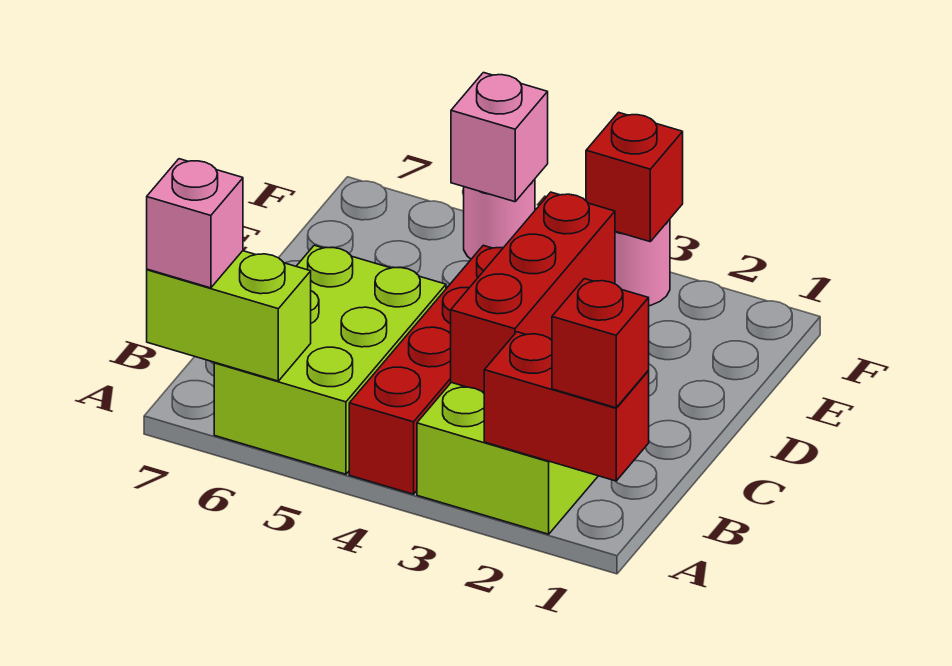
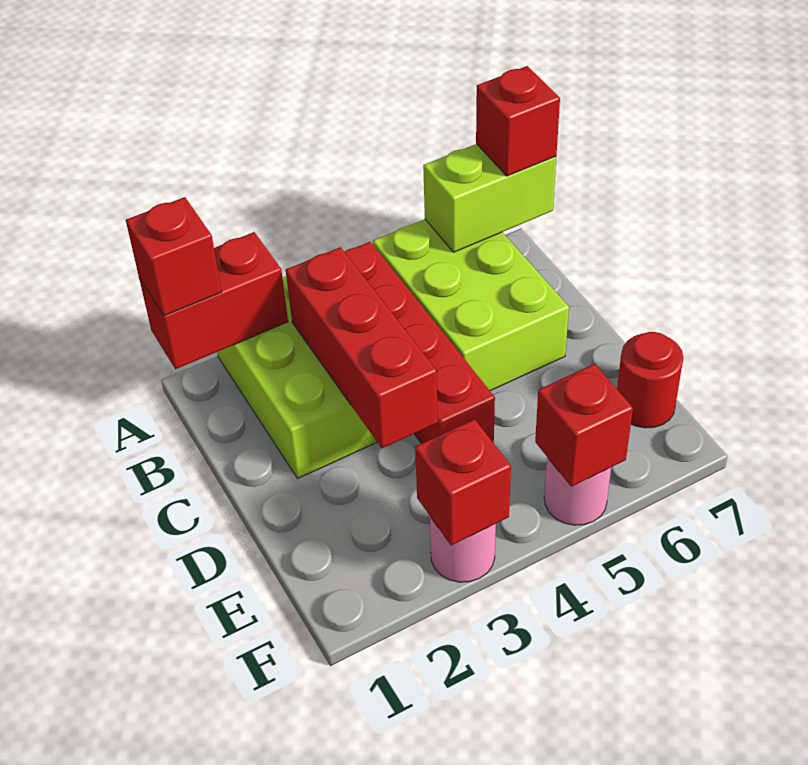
pink 1x1 brick [147,159,243,288] -> red 1x1 brick [476,66,560,176]
none -> red 1x1 round brick [617,332,684,428]
pink 1x1 brick [451,73,548,202] -> red 1x1 brick [535,364,633,487]

